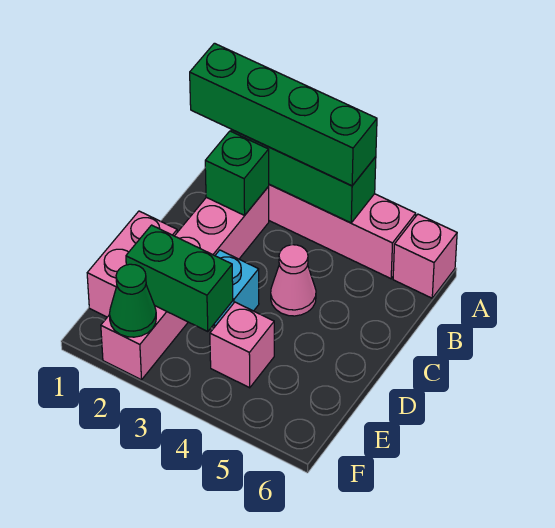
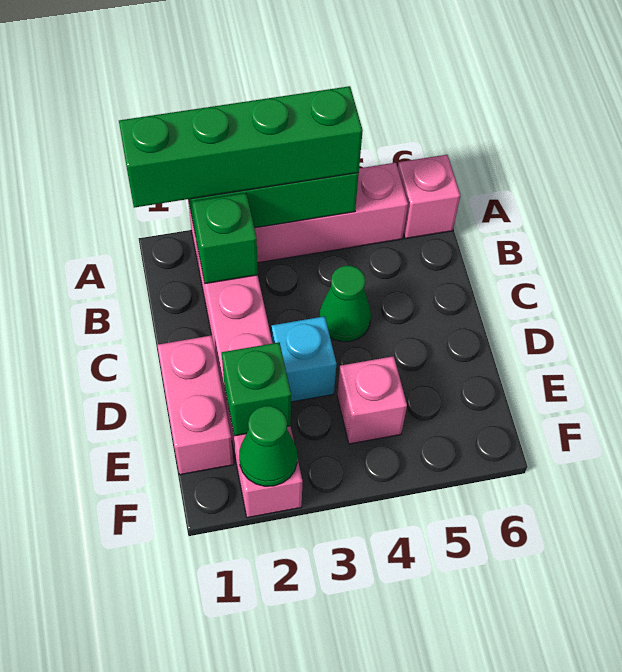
pink 1x1 cone [271,245,316,316] -> green 1x1 cone [319,266,371,342]
green 1x2 brick [126,225,233,332] -> green 1x1 brick [222,342,291,436]

